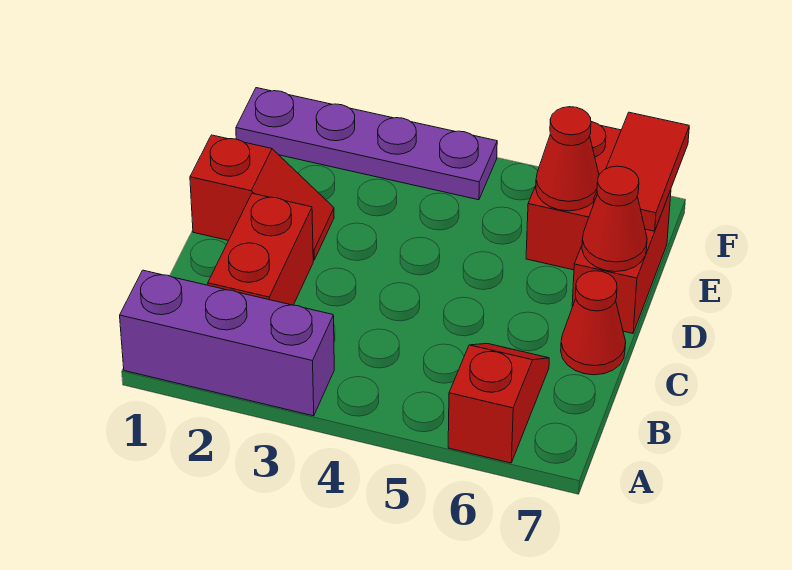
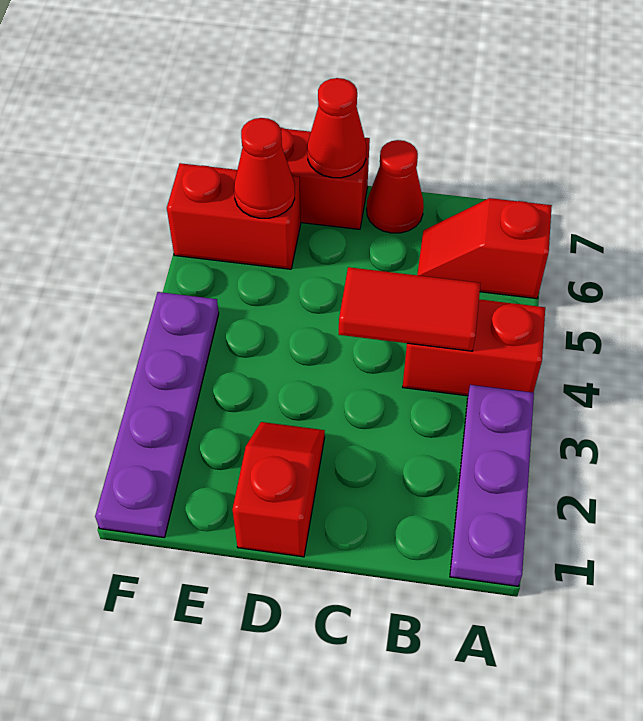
purple 1x3 brick [120,270,334,416] -> purple 1x3 plate [450,385,534,586]
red 1x2 brick [208,193,313,305] -> red 1x2 brick moved to [403,299,545,396]
red 1x2 tile [593,112,689,231] -> red 1x2 tile moved to [339,267,481,351]

